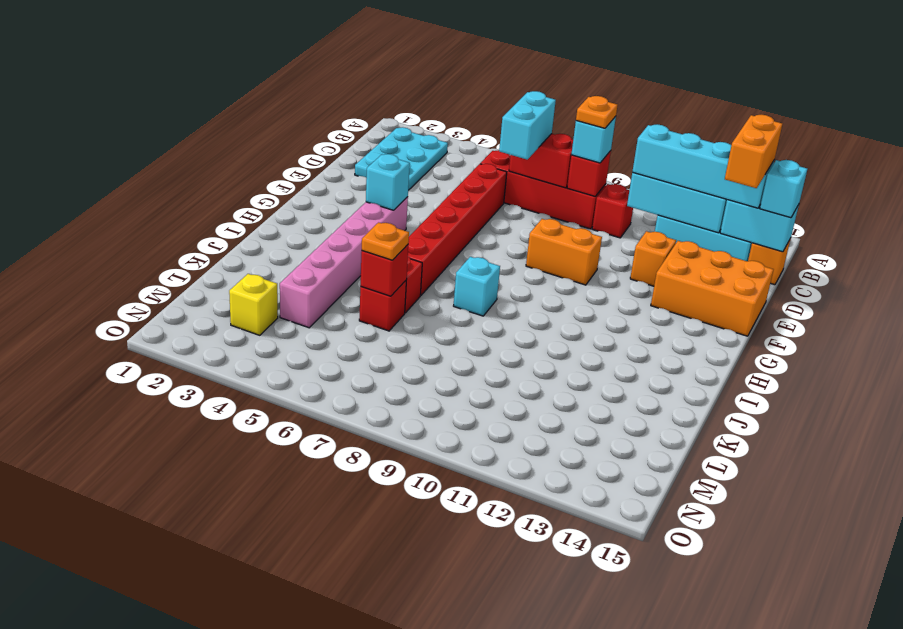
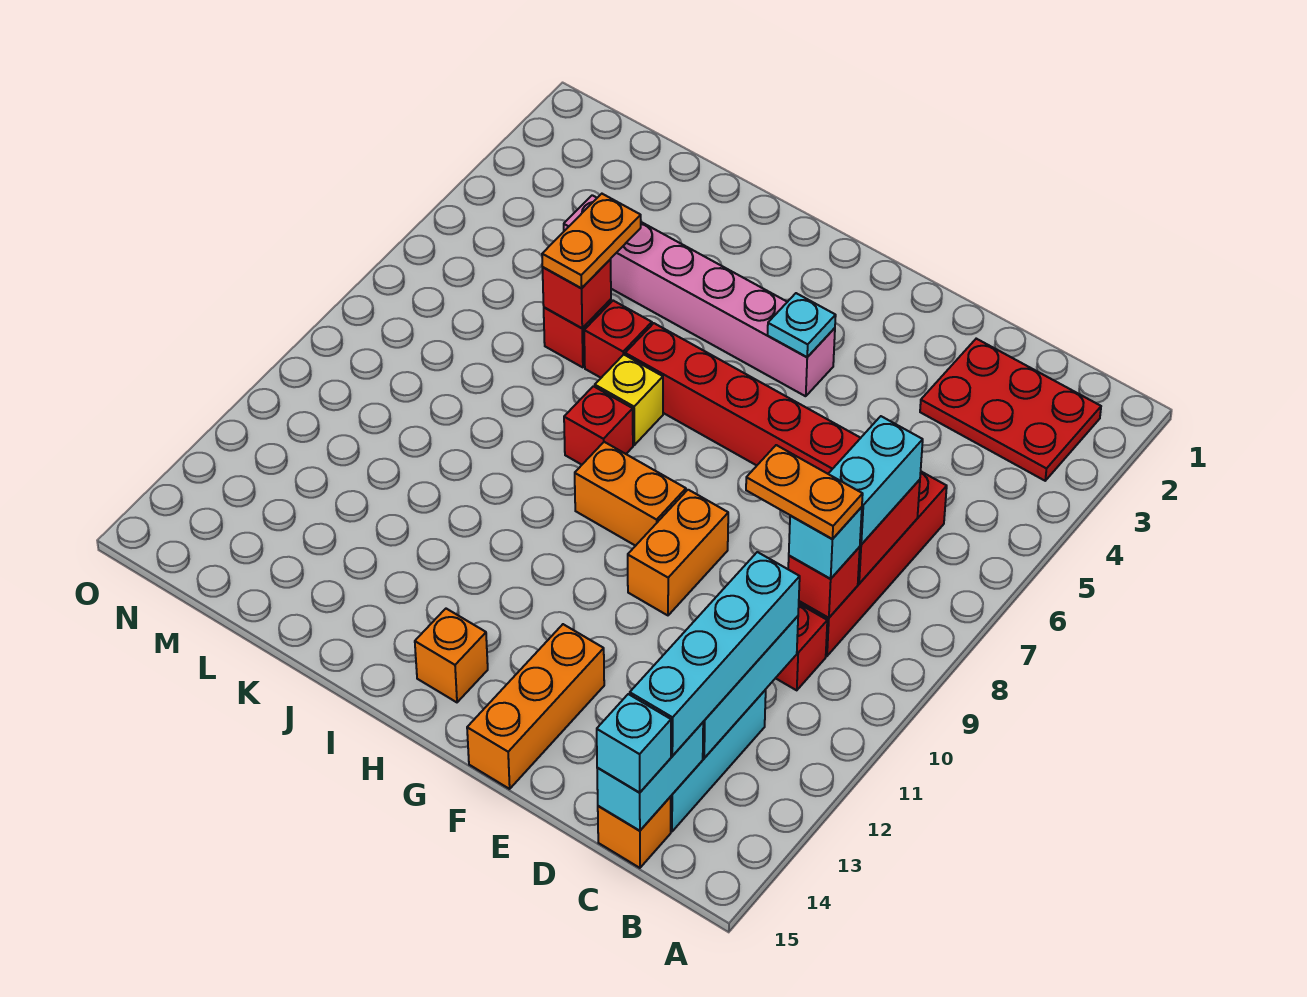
cyan 2x3 plate [355,127,448,190] -> red 2x3 plate [920,339,1101,481]
cyan 1x2 brick [499,91,556,160] -> cyan 1x2 brick turned to [828,416,923,544]
orange 1x1 plate [576,96,618,128] -> orange 1x2 plate [746,445,863,539]
orange 1x2 brick [725,115,782,188] -> orange 1x2 brick moved to [575,442,686,546]
orange 1x1 brick [630,231,676,286] -> orange 1x1 brick moved to [415,609,488,702]
orange 2x3 brick [651,241,774,336] -> orange 1x3 brick [467,624,604,789]
cyan 1x1 brick [366,154,410,210] -> cyan 1x1 plate [768,293,836,357]
cyan 1x1 brick [454,257,500,316] -> red 1x1 brick [564,386,633,465]
orange 1x1 plate [362,222,409,260] -> orange 1x2 plate [542,194,641,288]
yellow 1x1 brick [229,274,278,335] -> yellow 1x1 brick moved to [595,355,663,445]

